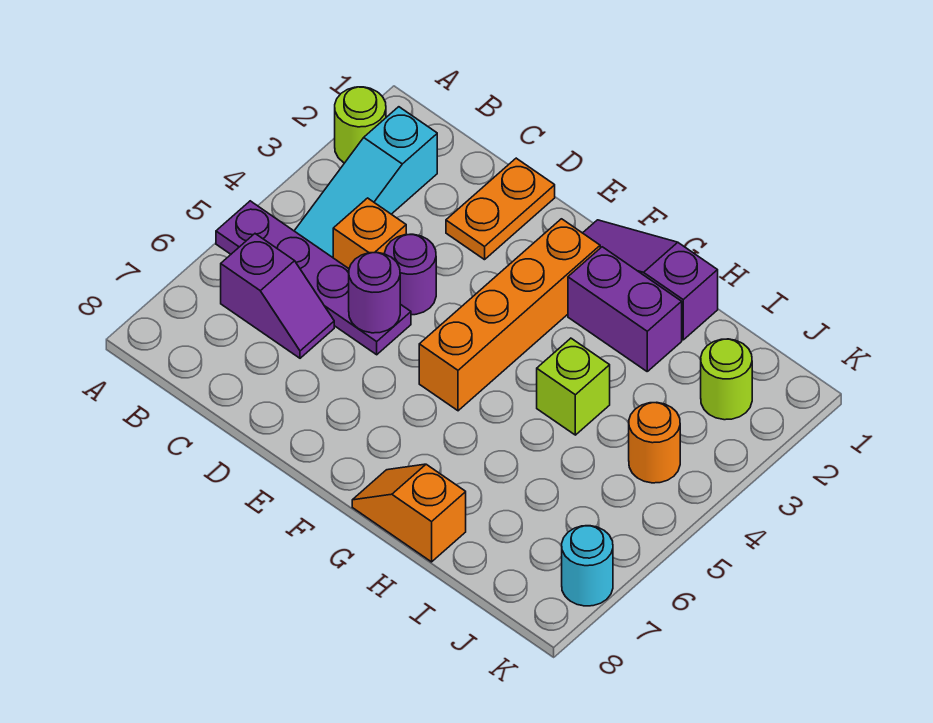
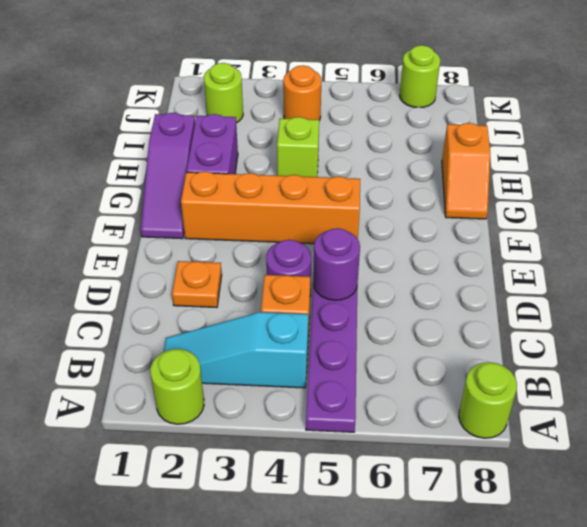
none -> lime 1x1 round brick [459,362,517,438]
cyan 1x3 slope [294,107,437,257] -> cyan 1x3 slope turned to [163,312,308,388]
purple 1x2 slope [221,234,334,358] -> none
orange 1x2 plate [446,158,555,260] -> orange 1x1 plate [172,261,222,308]
cyan 1x1 round brick [562,526,613,606] -> lime 1x1 round brick [399,45,440,107]

